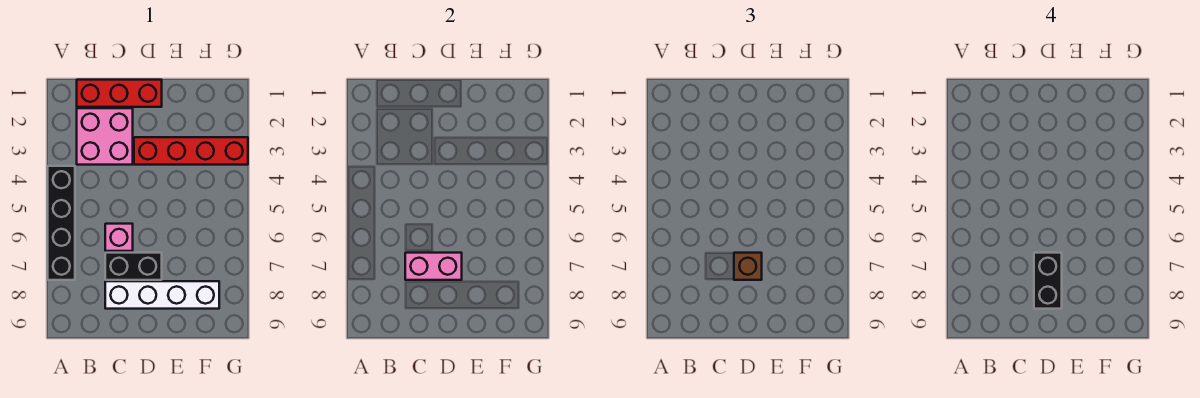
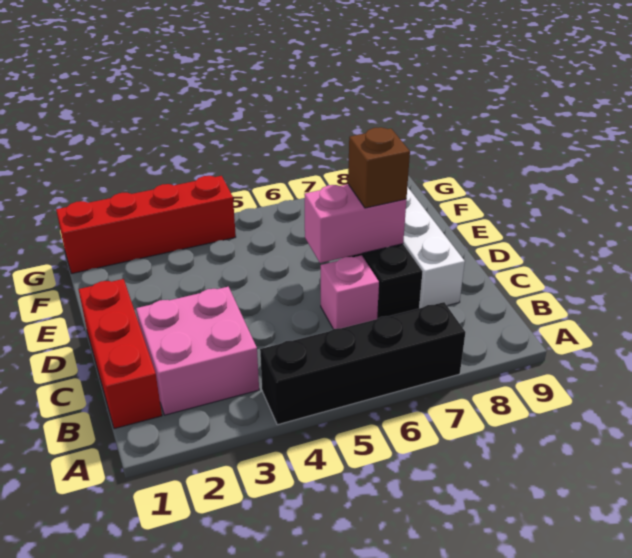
pink 1x2 brick [405,253,462,280] -> pink 1x2 brick turned to [304,184,406,263]
red 1x4 brick [134,137,248,165] -> red 1x4 brick turned to [56,176,236,274]
black 1x2 brick [1034,253,1062,309] -> none

